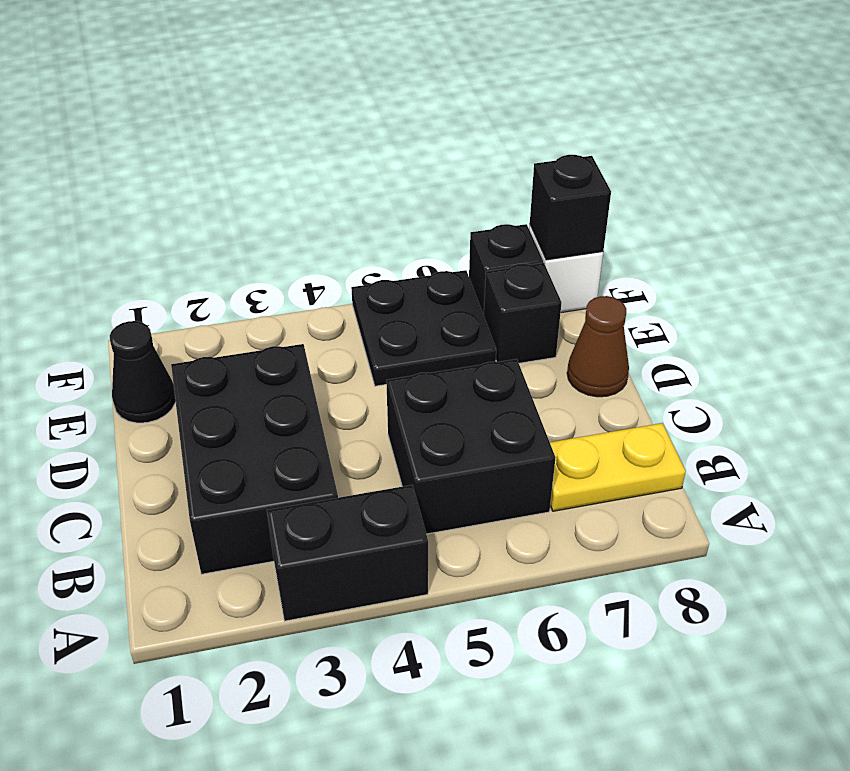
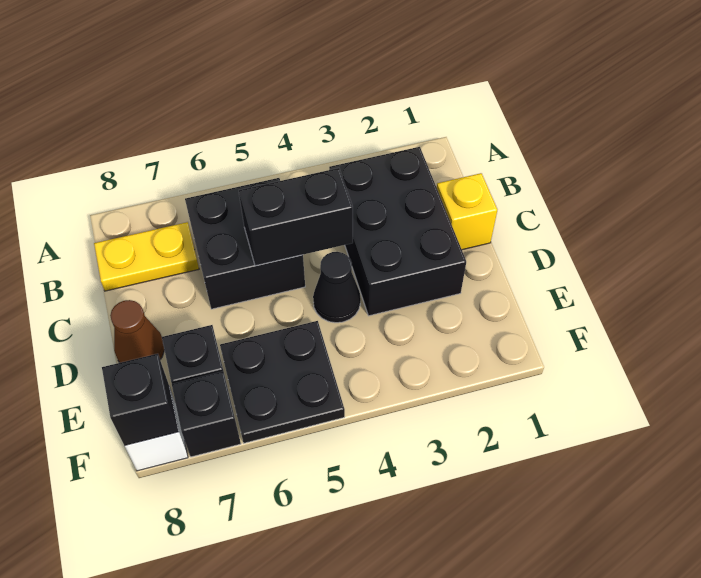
black 1x2 brick [267,485,428,621] -> black 1x2 brick moved to [239,168,353,266]
none -> yellow 1x1 brick [437,173,497,250]
black 1x1 cone [110,321,176,423] -> black 1x1 cone moved to [313,252,361,323]

